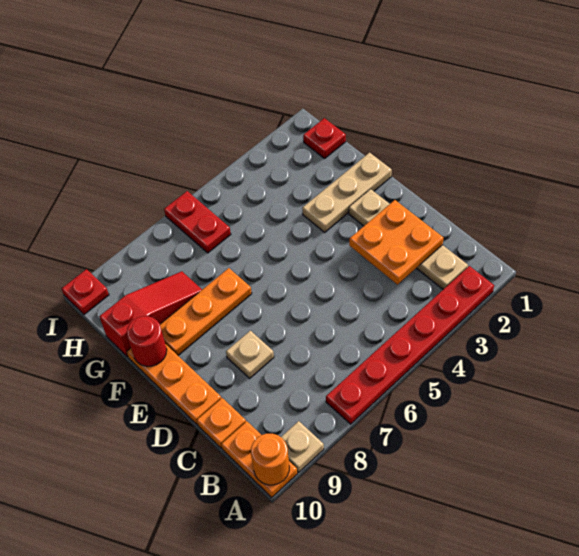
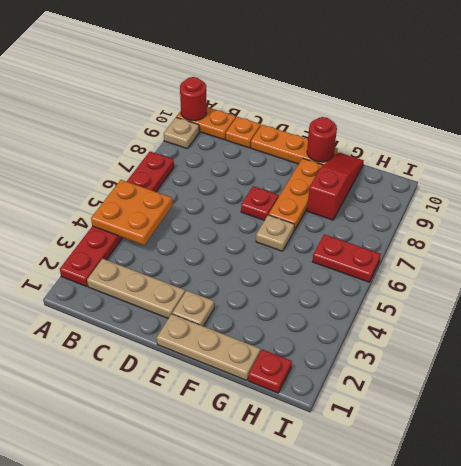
orange 1x1 round brick [251,434,289,485] -> red 1x1 round brick [180,77,207,121]
orange 2x2 plate [349,200,443,284] -> orange 2x2 plate moved to [91,180,173,245]
tan 1x1 plate [226,331,274,378] -> tan 1x1 plate moved to [256,215,294,251]
tan 1x3 plate [302,153,392,232] -> tan 1x3 plate turned to [157,314,260,380]
red 1x3 slope [99,271,202,357] -> red 1x3 slope turned to [307,153,364,220]
red 1x1 plate [62,269,109,315] -> red 1x1 plate moved to [241,186,279,220]

